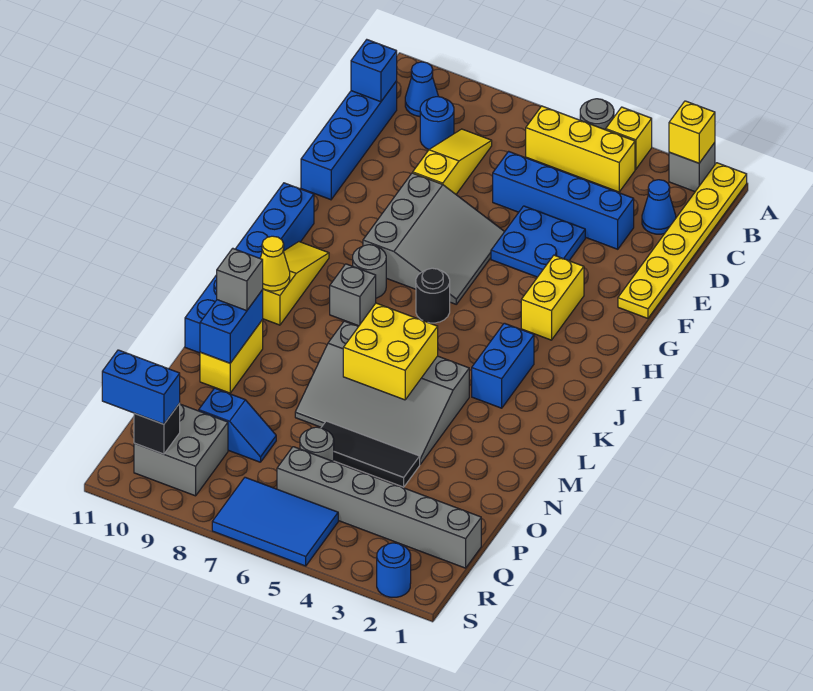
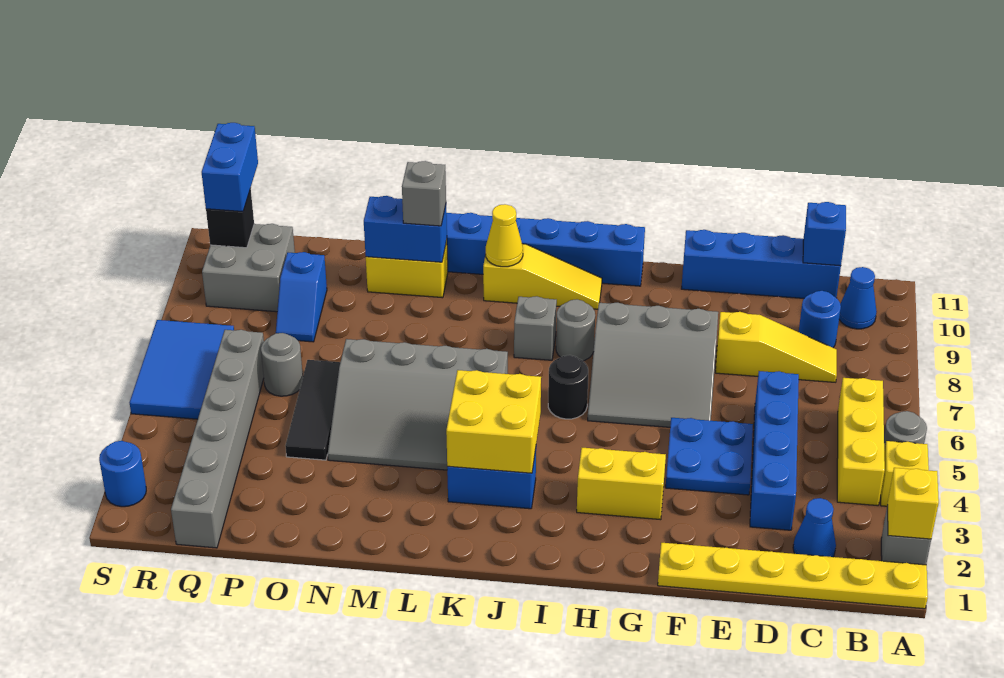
grey 3x4 slope [295,321,469,464] -> grey 3x4 slope turned to [328,339,508,470]
yellow 2x2 brick [343,303,438,400] -> yellow 2x2 brick moved to [446,370,541,473]

